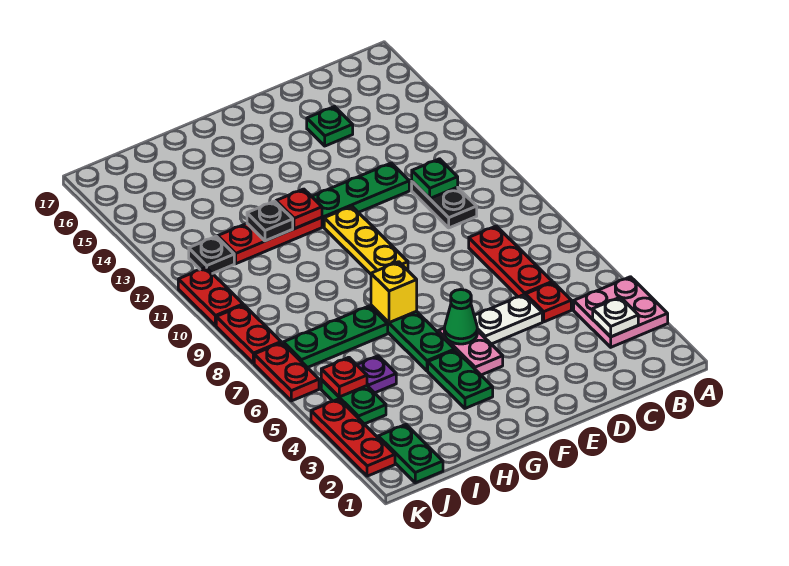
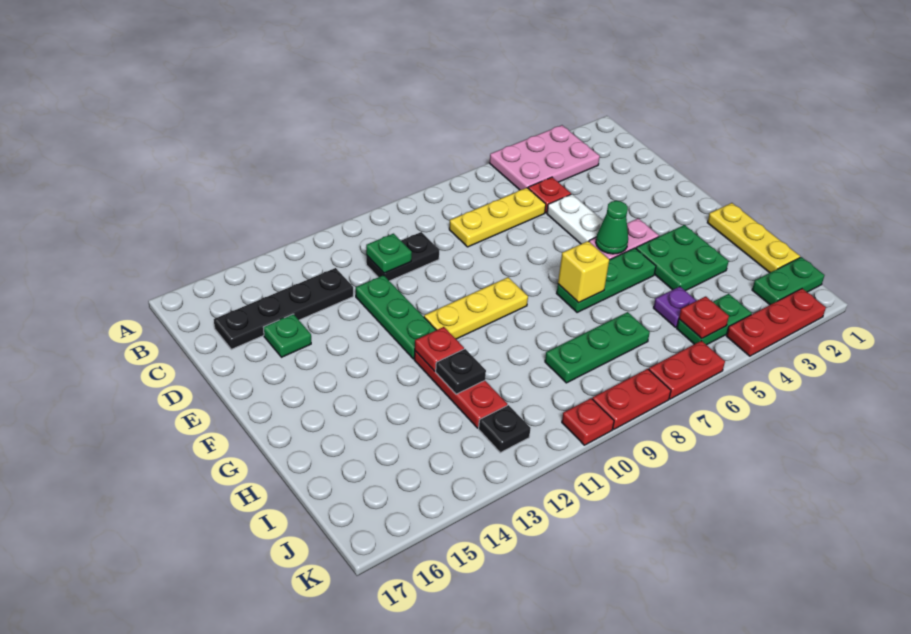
pink 2x2 plate [574,277,668,347] -> pink 2x3 plate [490,125,600,190]
white 1x1 plate [593,297,638,337] -> none
red 1x3 plate [469,226,552,297] -> yellow 1x3 plate [449,188,546,247]
none -> black 1x4 plate [214,268,353,349]
none -> yellow 1x3 plate [707,203,800,273]
green 1x2 plate [428,350,493,408] -> green 2x2 plate [636,225,729,291]
green 1x3 plate [283,306,388,368] -> green 1x3 plate turned to [545,312,650,383]
red 1x2 plate [178,268,243,326] -> red 1x1 plate [562,398,614,445]

